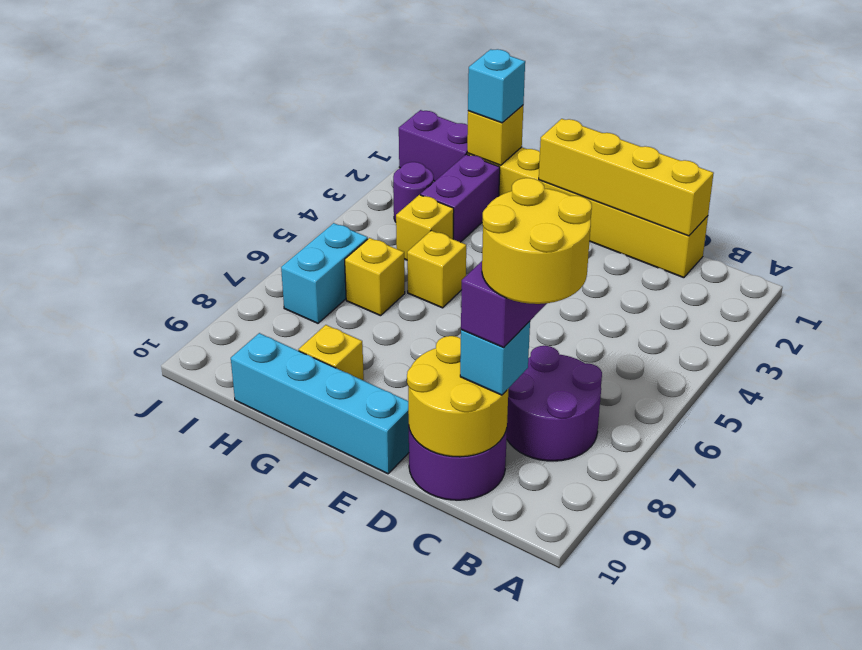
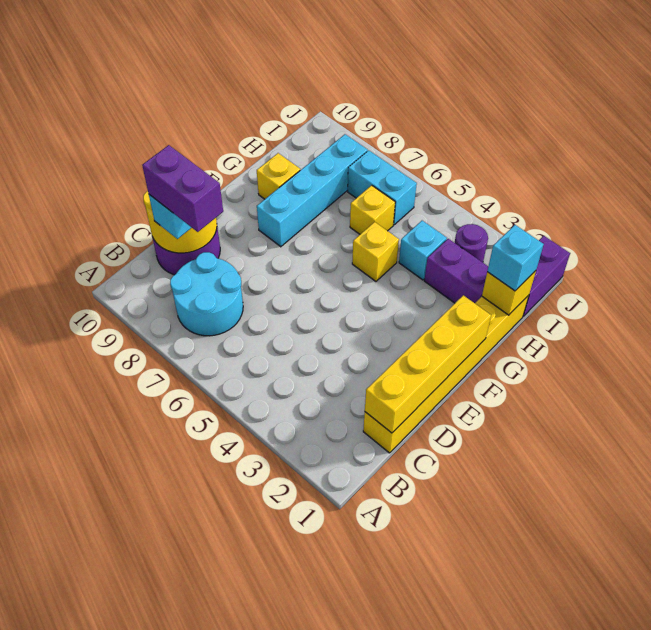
purple 2x2 round brick [507,346,602,461] -> cyan 2x2 round brick [170,252,243,336]
yellow 2x2 round brick [482,178,592,304] -> none
cyan 1x4 brick [231,333,409,474] -> cyan 1x4 brick moved to [257,134,368,247]
yellow 1x1 brick [396,195,454,260] -> cyan 1x1 brick [399,221,447,280]

